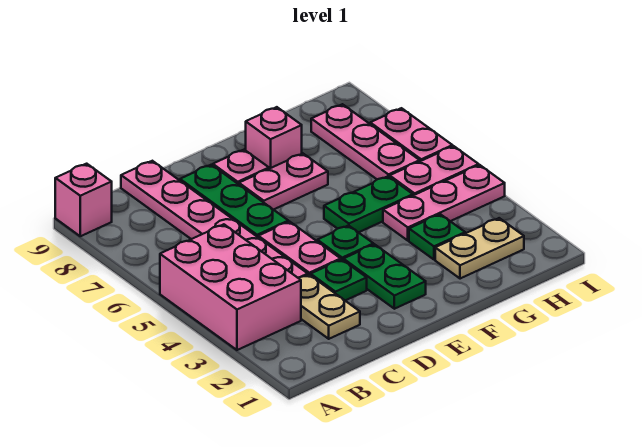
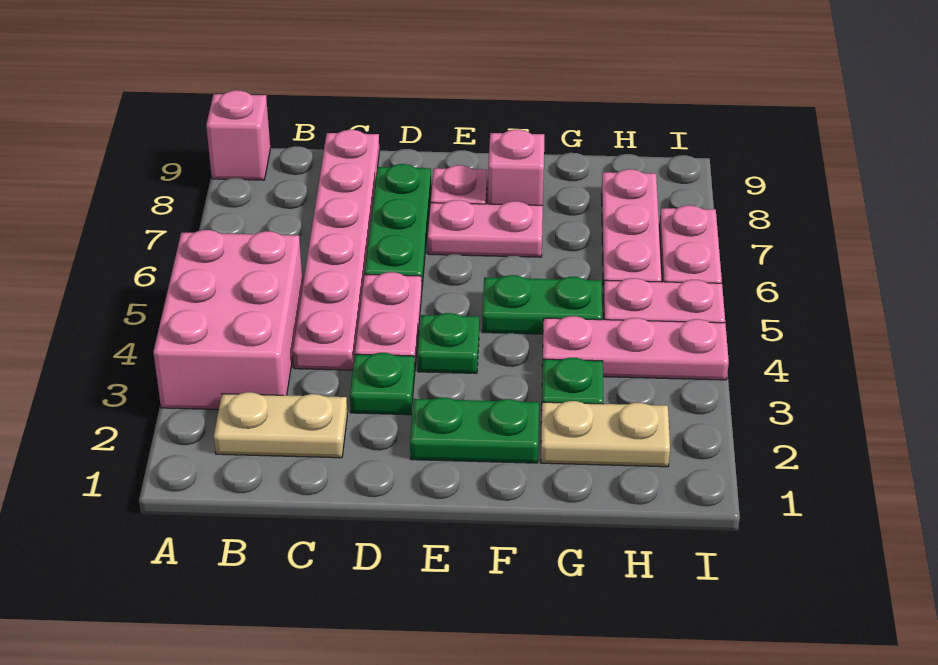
tan 1x2 plate [299,275,360,339] -> tan 1x2 plate turned to [214,392,347,458]
green 1x2 plate [343,244,426,309] -> green 1x2 plate turned to [410,397,539,463]

